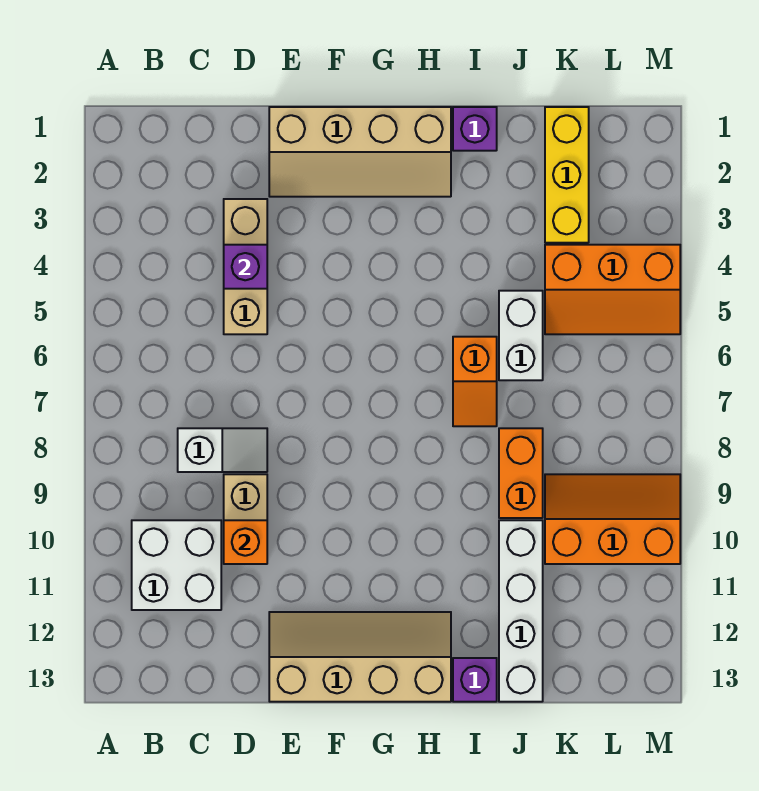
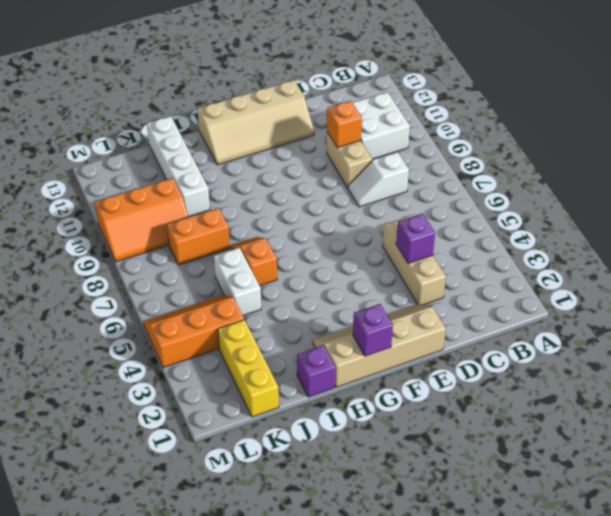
purple 1x1 brick [453,658,497,702] -> purple 1x1 brick moved to [353,304,393,356]
orange 1x2 brick [499,428,543,518] -> orange 1x2 brick turned to [167,208,230,265]

